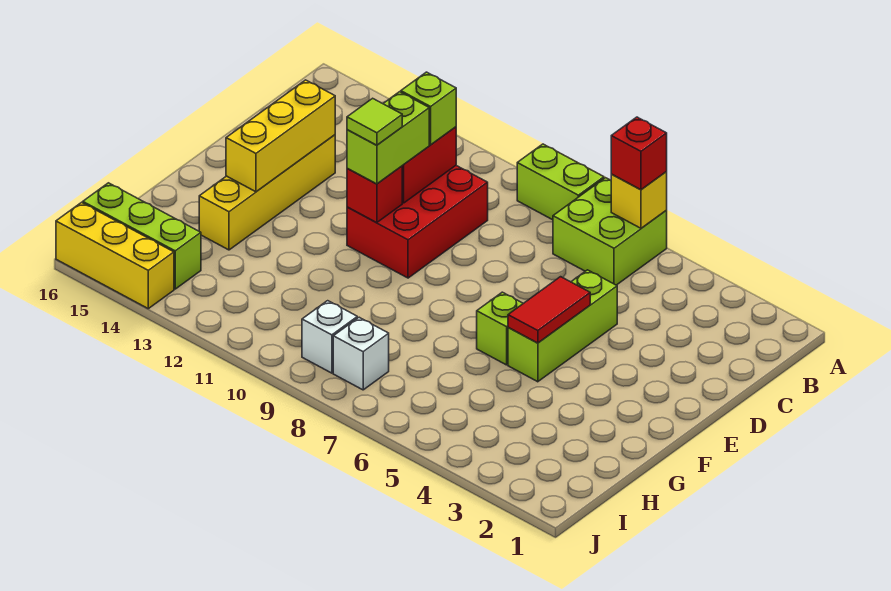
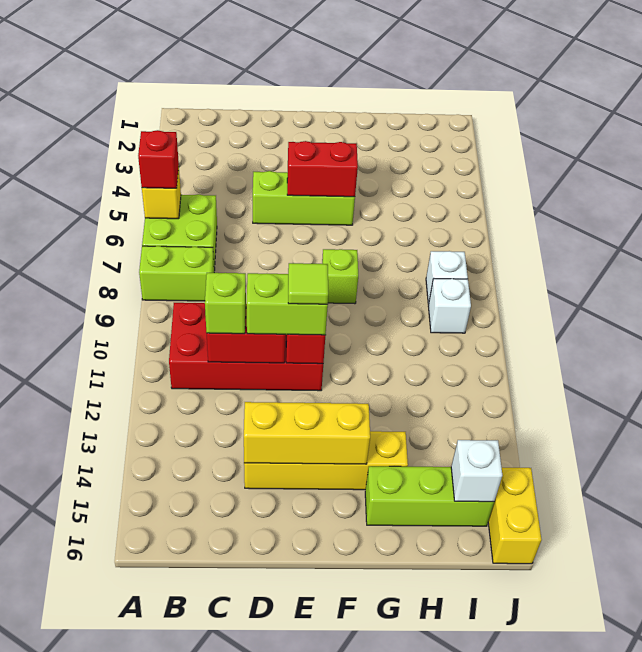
lime 1x2 brick [517,144,604,220] -> lime 1x2 brick turned to [139,246,214,301]
red 2x3 brick [347,166,488,278] -> red 2x4 brick [169,303,323,391]
red 1x2 tile [508,277,590,343] -> red 1x2 brick [287,141,358,197]
lime 1x1 brick [477,292,523,365] -> lime 1x1 brick moved to [322,249,358,304]
lime 1x3 brick [83,183,201,289] -> lime 1x3 brick turned to [365,466,494,526]
none -> white 1x1 brick [451,440,502,502]
yellow 1x3 brick [56,203,174,309] -> yellow 1x2 brick [488,468,542,564]

